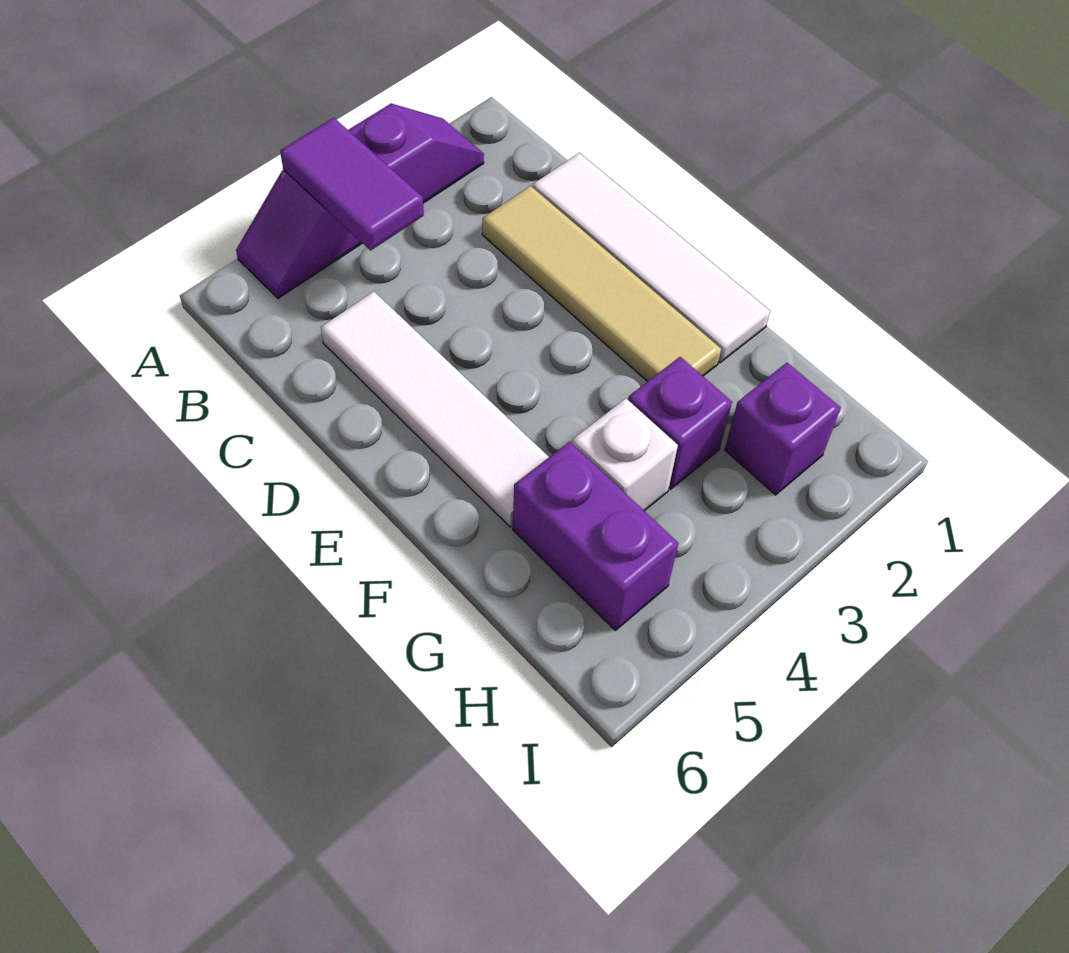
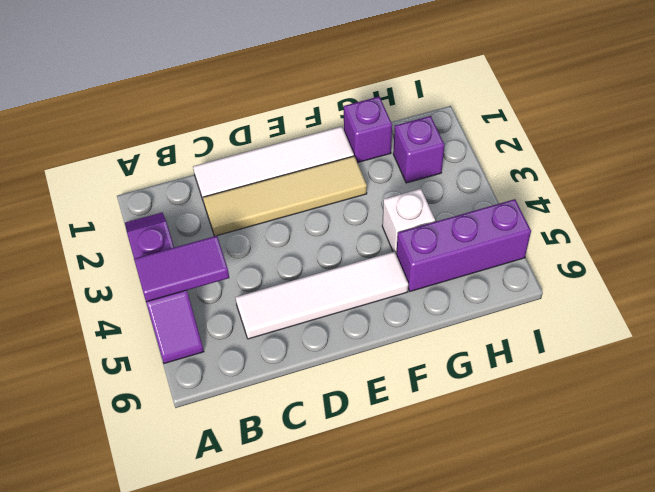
purple 1x1 brick [628,357,732,489] -> purple 1x1 brick moved to [344,97,392,163]
purple 1x2 brick [513,442,678,630] -> purple 1x3 brick [396,199,531,291]

